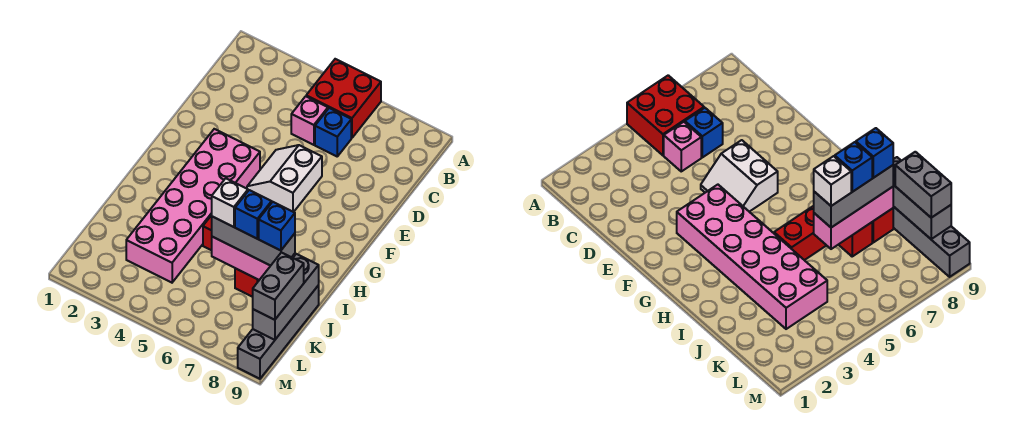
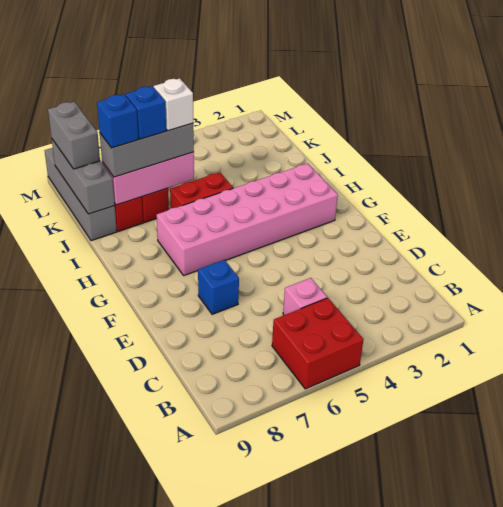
blue 1x1 brick [315,108,351,156] -> blue 1x1 brick moved to [198,260,239,314]
white 2x2 slope [247,145,322,212] -> none
pink 2x6 brick [126,129,260,283] -> pink 2x6 brick turned to [157,163,338,276]

